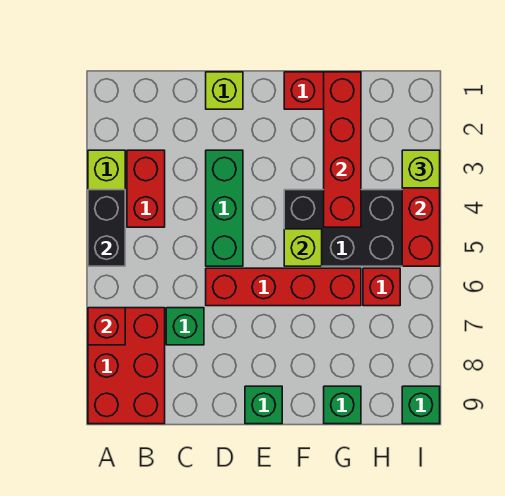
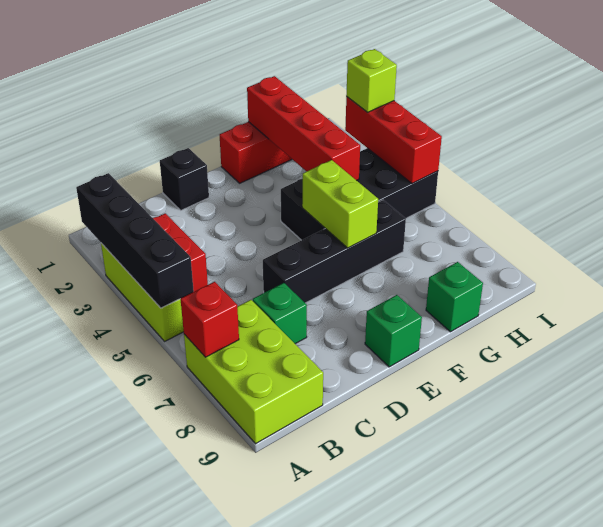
black 1x2 brick [88,190,125,266] -> black 1x4 brick [76,173,194,308]
red 2x3 brick [88,308,165,424] -> lime 2x3 brick [184,300,323,444]
lime 1x1 brick [206,72,243,109] -> black 1x1 brick [160,148,209,210]
green 1x3 brick [206,150,243,266] -> none
red 1x4 brick [206,268,361,306] -> black 1x4 brick [263,200,406,303]
lime 1x1 brick [284,229,322,266] -> lime 1x2 brick [302,160,378,248]
red 1x1 brick [363,268,400,306] -> none
green 1x1 brick [402,386,440,424] -> none

